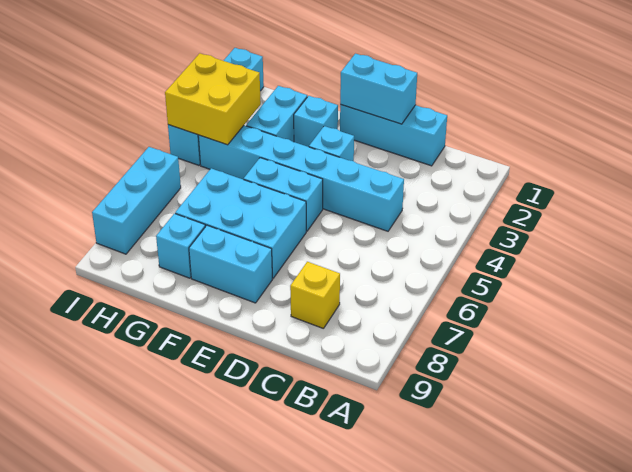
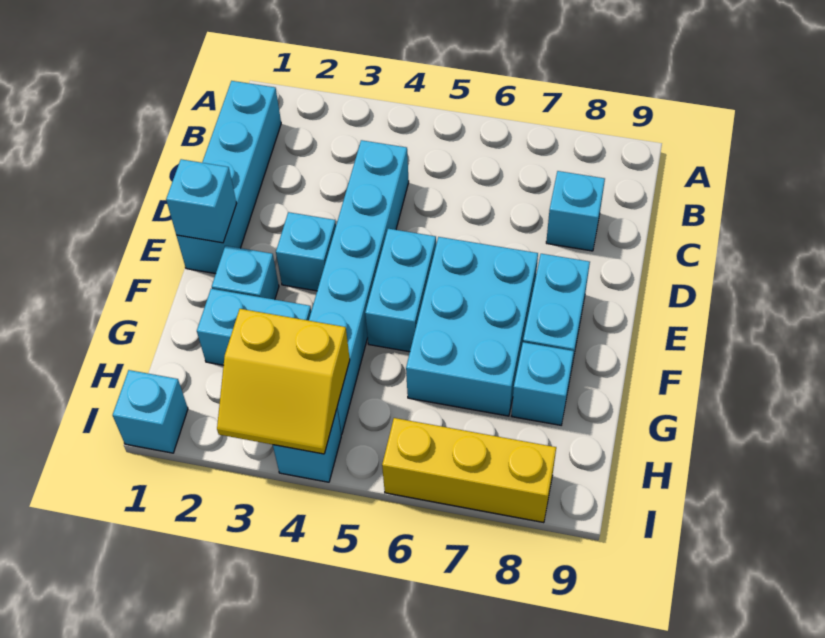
cyan 1x3 brick [340,105,447,166] -> cyan 1x4 brick [176,81,281,274]
yellow 1x1 brick [290,262,340,328] -> cyan 1x1 brick [546,171,605,251]
cyan 1x2 brick [340,54,417,124] -> cyan 1x1 brick [166,159,237,243]
yellow 2x2 brick [165,53,261,145] -> yellow 2x2 slope [217,309,350,454]
cyan 1x3 brick [92,147,181,254] -> yellow 1x3 brick [382,418,556,523]

